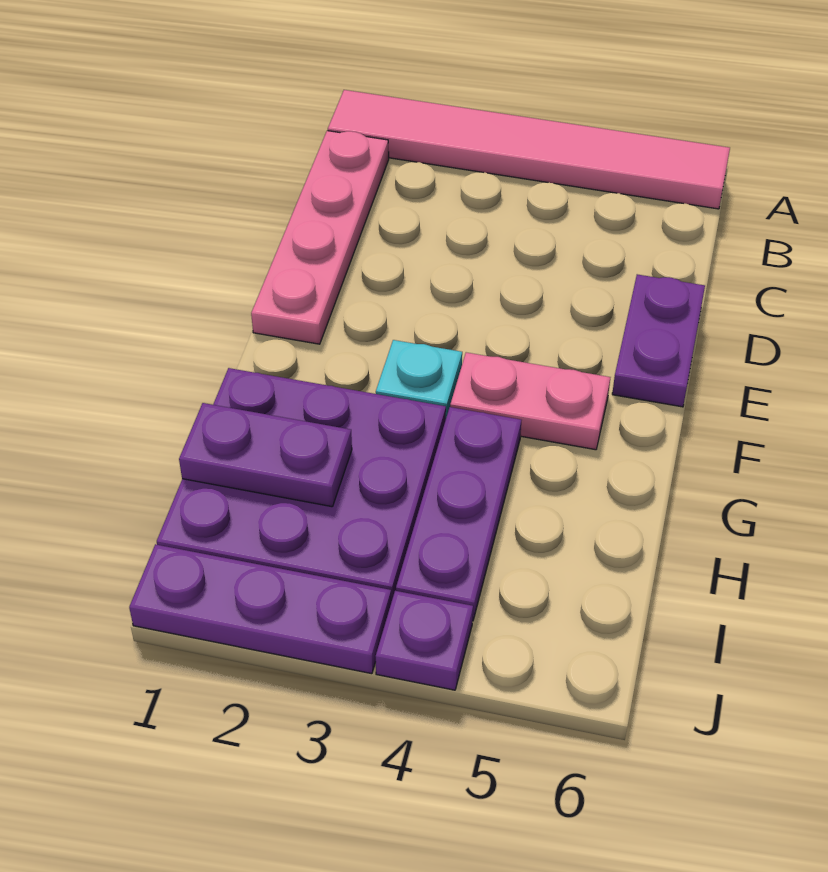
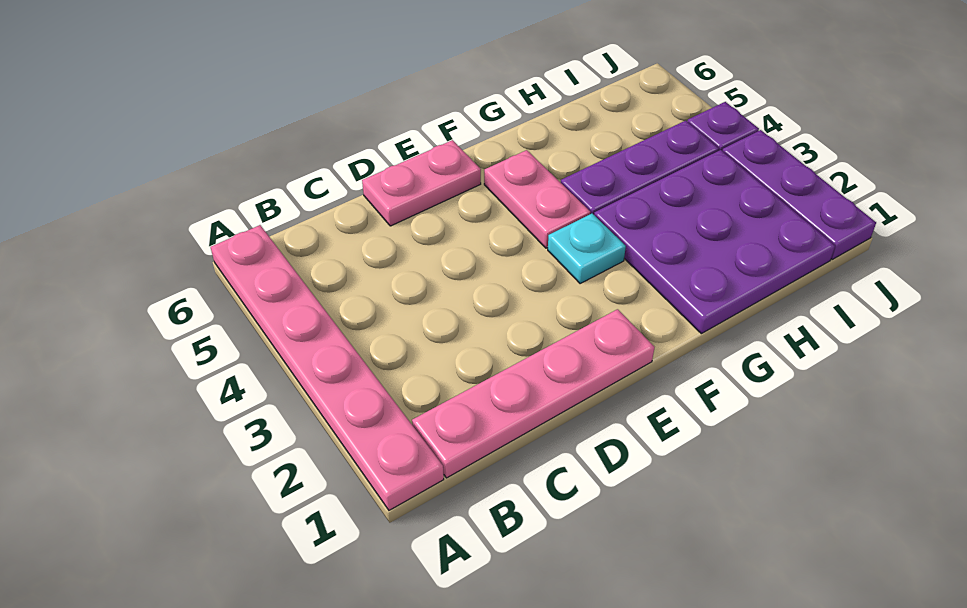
pink 1x6 tile [328,90,730,209] -> pink 1x6 plate [211,225,444,510]
purple 1x2 plate [612,274,705,407] -> pink 1x2 plate [362,140,481,226]
purple 1x2 plate [179,403,352,507] -> none

